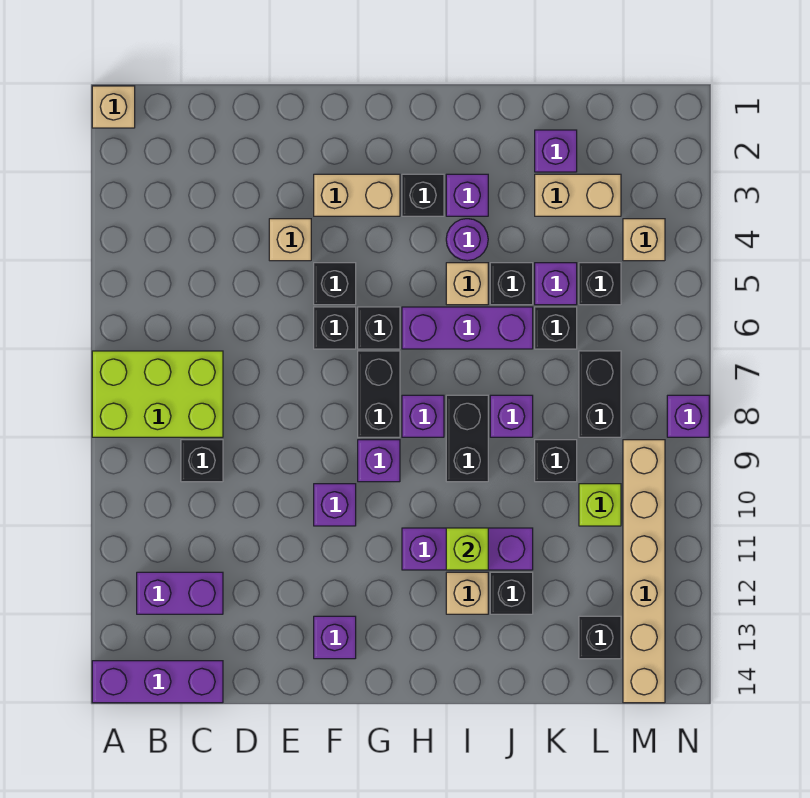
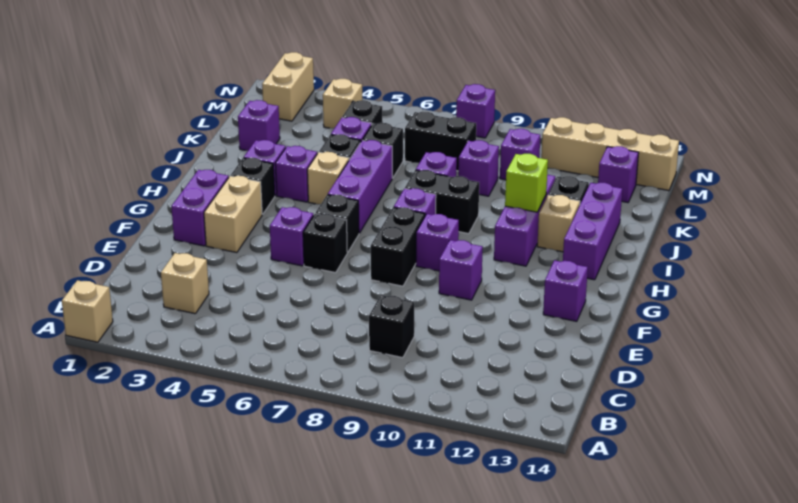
lime 2x3 brick [92,351,223,437] -> none
purple 1x3 brick [92,661,223,703] -> purple 1x3 brick moved to [563,183,622,280]
purple 1x2 brick [137,572,223,614] -> purple 1x2 brick moved to [171,170,229,246]
tan 1x1 brick [269,219,311,261] -> tan 1x1 brick moved to [161,253,209,314]
black 1x1 brick [314,263,356,305] -> purple 1x1 brick [270,207,313,266]
black 1x2 brick [358,351,400,437] -> black 1x2 brick turned to [371,207,425,286]
purple 1x1 round brick [446,219,488,261] -> purple 1x1 brick [275,146,317,202]
tan 1x2 brick [535,174,621,216] -> tan 1x2 brick moved to [262,52,314,121]
black 1x1 brick [535,440,577,482] -> purple 1x1 brick [458,140,499,196]
lime 1x1 brick [579,484,621,526] -> purple 1x1 brick [500,129,540,180]
black 1x1 brick [579,616,621,659] -> purple 1x1 brick [598,146,639,203]
tan 1x6 brick [623,440,665,703] -> tan 1x4 brick [541,117,679,191]

